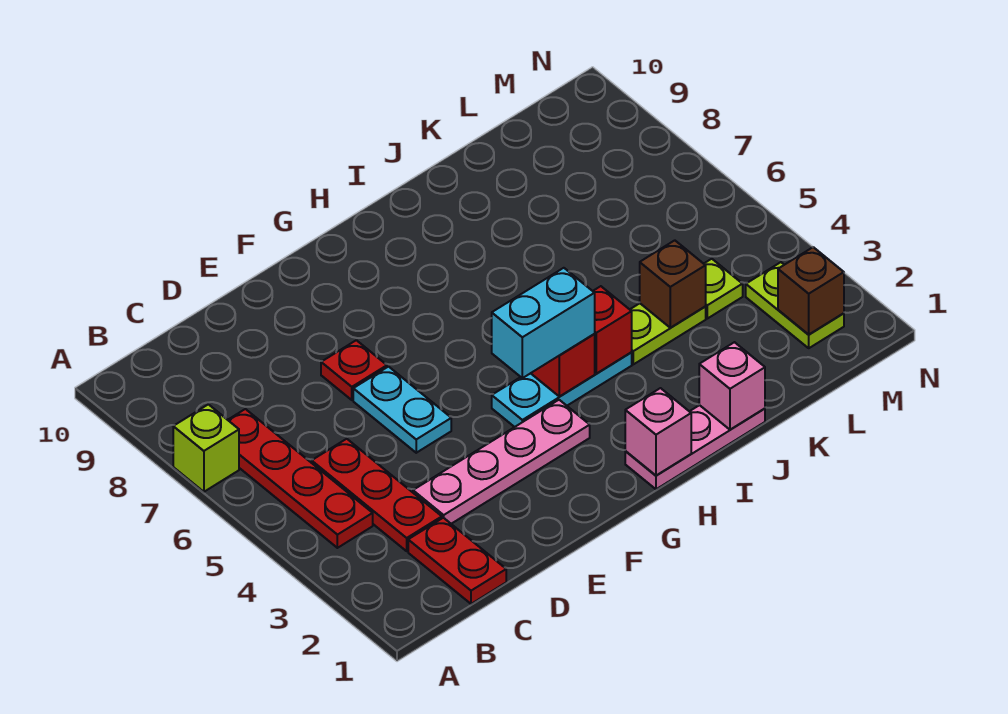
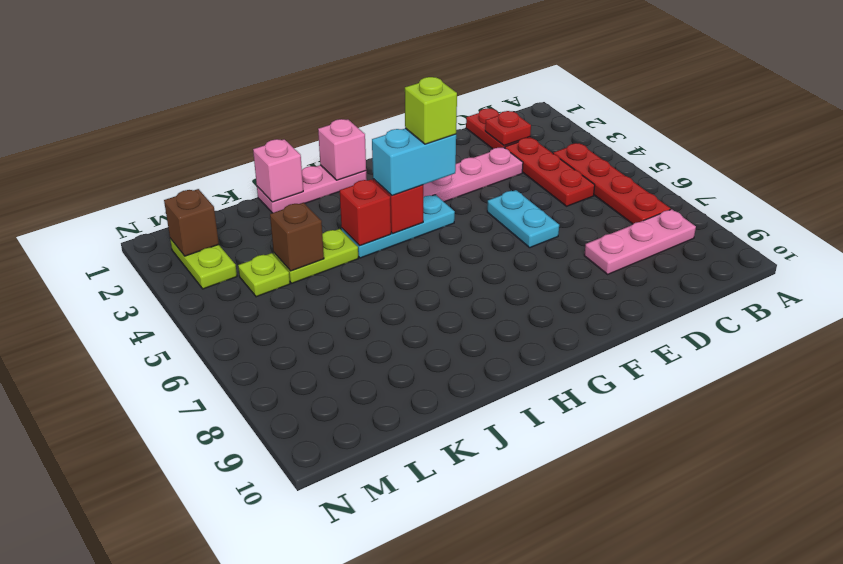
lime 1x1 brick [173,404,239,492] -> lime 1x1 brick moved to [405,77,457,144]
none -> pink 1x3 plate [584,209,696,274]
red 1x1 plate [321,340,387,400] -> red 1x1 plate moved to [485,111,531,146]

